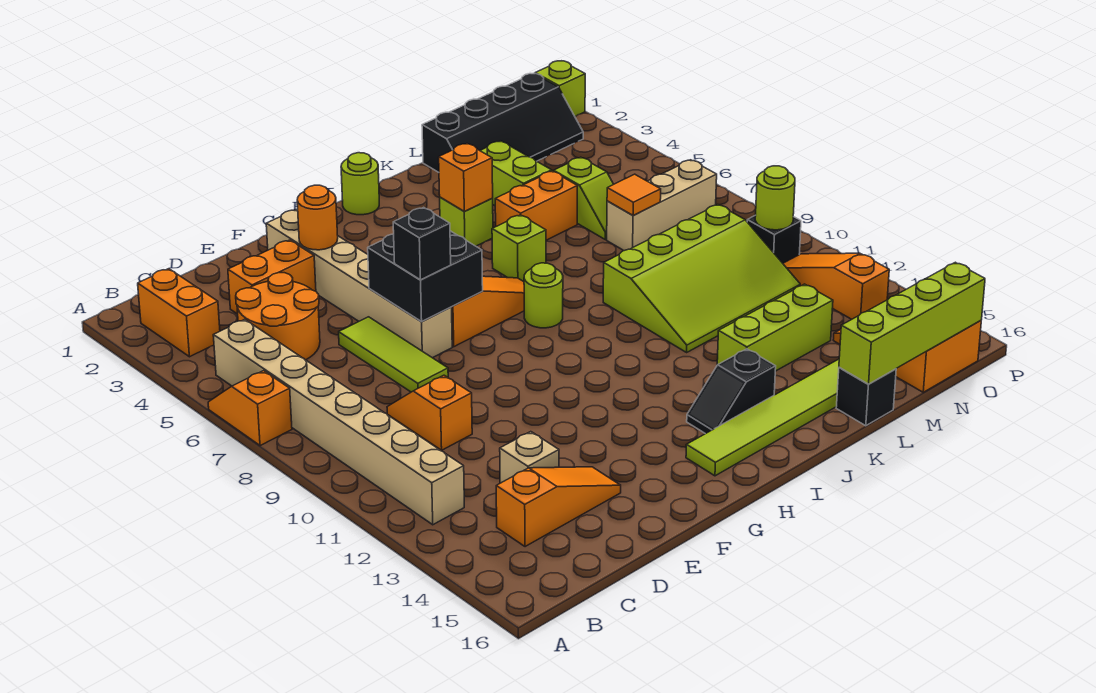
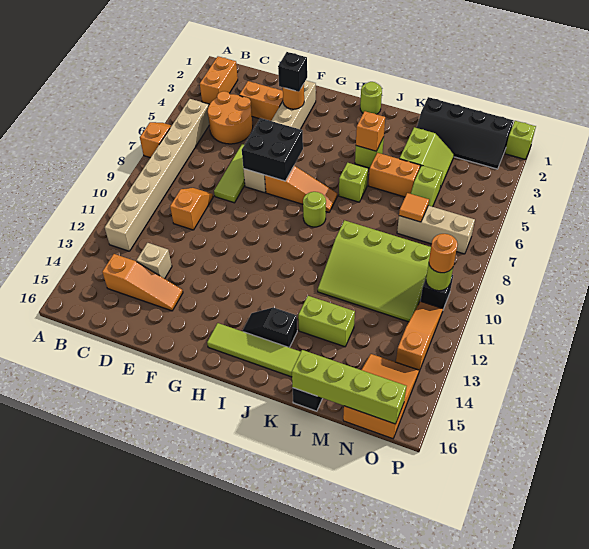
black 1x1 brick [393,207,451,280] -> black 1x1 brick moved to [278,52,307,92]
lime 1x3 brick [717,284,833,371] -> lime 1x2 brick [298,296,355,347]
none -> orange 1x1 round brick [429,234,458,273]

